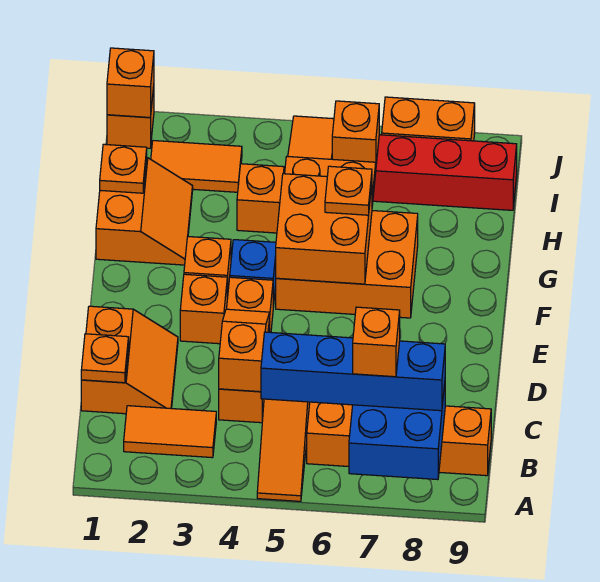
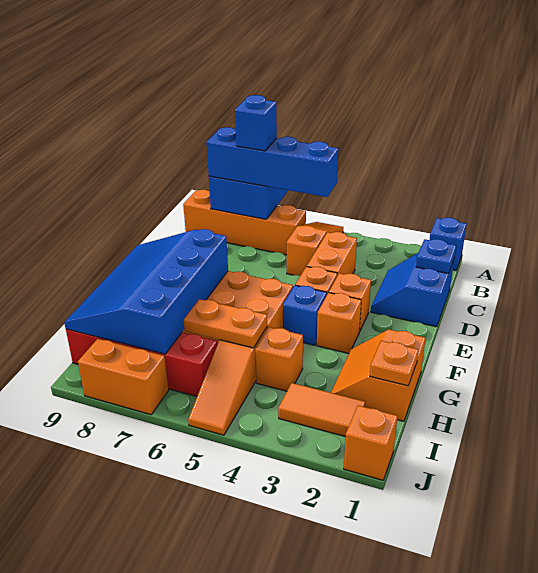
none -> blue 1x1 brick [430,218,467,271]
orange 1x2 tile [124,406,216,458] -> none
orange 1x1 brick [353,307,400,377] -> blue 1x1 brick [235,95,277,151]
orange 2x2 slope [81,306,178,414] -> blue 2x2 slope [371,253,455,327]
orange 1x1 plate [81,334,129,383] -> blue 1x1 plate [416,239,456,274]
orange 1x2 slope [219,309,270,392] -> none
orange 2x2 brick [276,174,372,284] -> none
none -> blue 3x4 slope [64,229,228,354]
orange 1x1 plate [325,166,372,215] -> none
orange 1x1 brick [332,101,379,164] -> none
orange 1x1 brick [107,48,154,118] -> none

